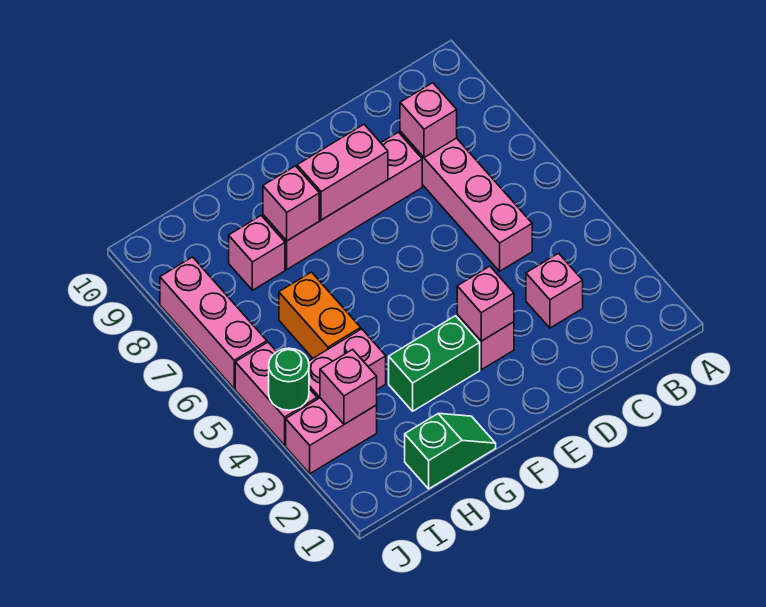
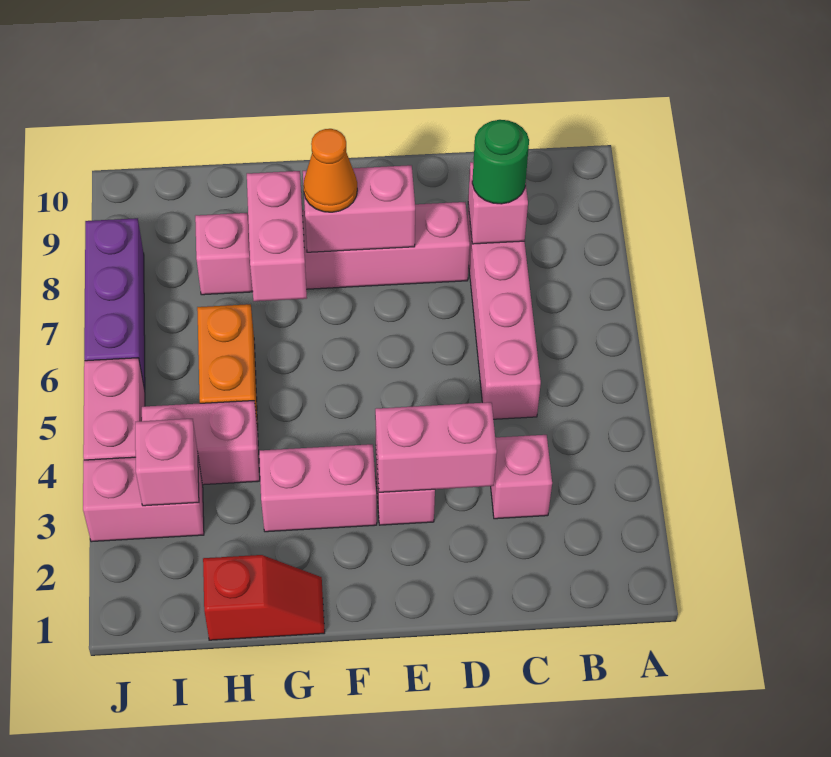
pink 1x1 brick [457,266,514,341] -> pink 1x2 brick [375,402,497,492]
green 1x2 brick [389,316,480,411] -> pink 1x2 brick [259,444,377,532]
none -> orange 1x1 cone [303,129,357,212]
green 1x2 slope [405,413,496,489] -> red 1x2 slope [203,555,325,640]
pink 1x1 brick [263,166,319,241] -> pink 1x2 brick [247,171,307,301]
green 1x1 round brick [269,348,309,410] -> green 1x1 round brick moved to [472,120,529,204]
pink 1x3 brick [160,257,267,389] -> purple 1x3 brick [84,218,145,390]

